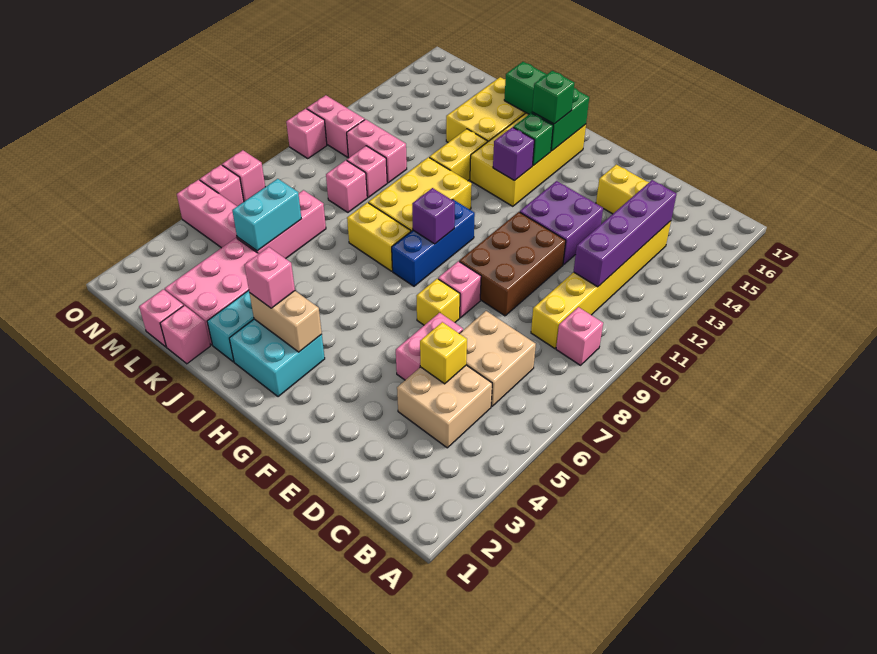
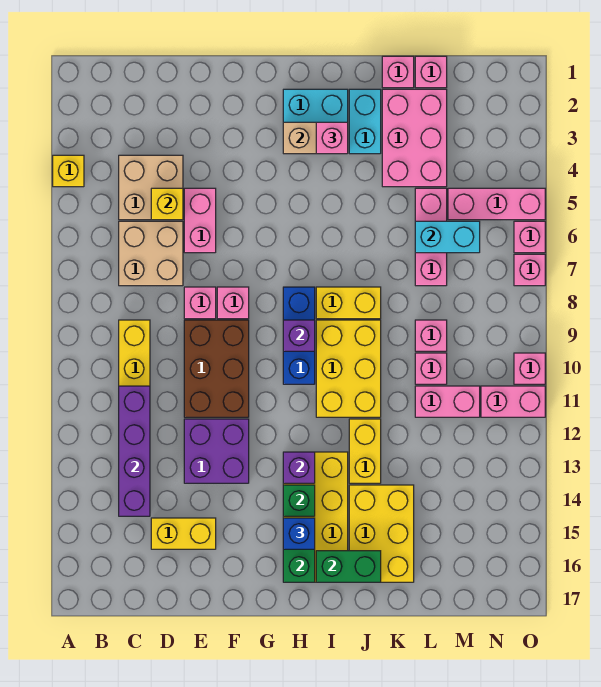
pink 1x1 brick [556,307,603,365] -> pink 1x1 brick moved to [184,287,216,319]
yellow 1x1 brick [417,279,460,325] -> yellow 1x1 brick moved to [53,155,84,187]
green 1x1 brick [532,71,574,124] -> blue 1x1 brick [283,518,315,549]
cyan 1x2 brick [232,179,301,251] -> cyan 1x2 brick turned to [415,221,480,253]

